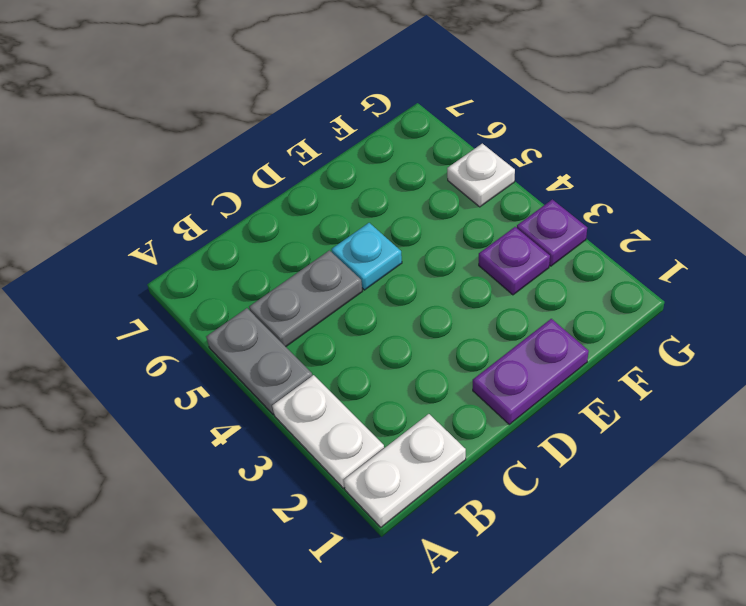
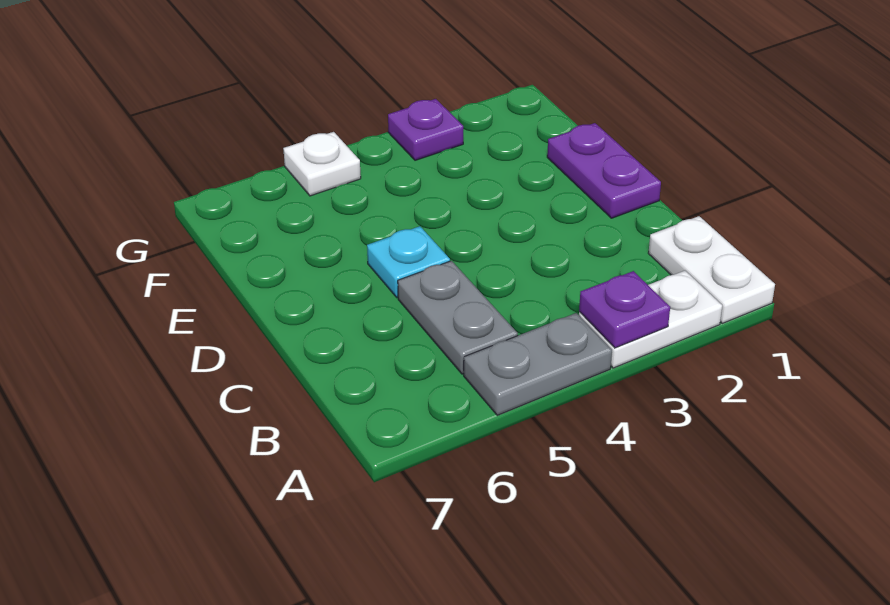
purple 1x1 plate [479,227,550,295] -> purple 1x1 plate moved to [579,271,670,348]

